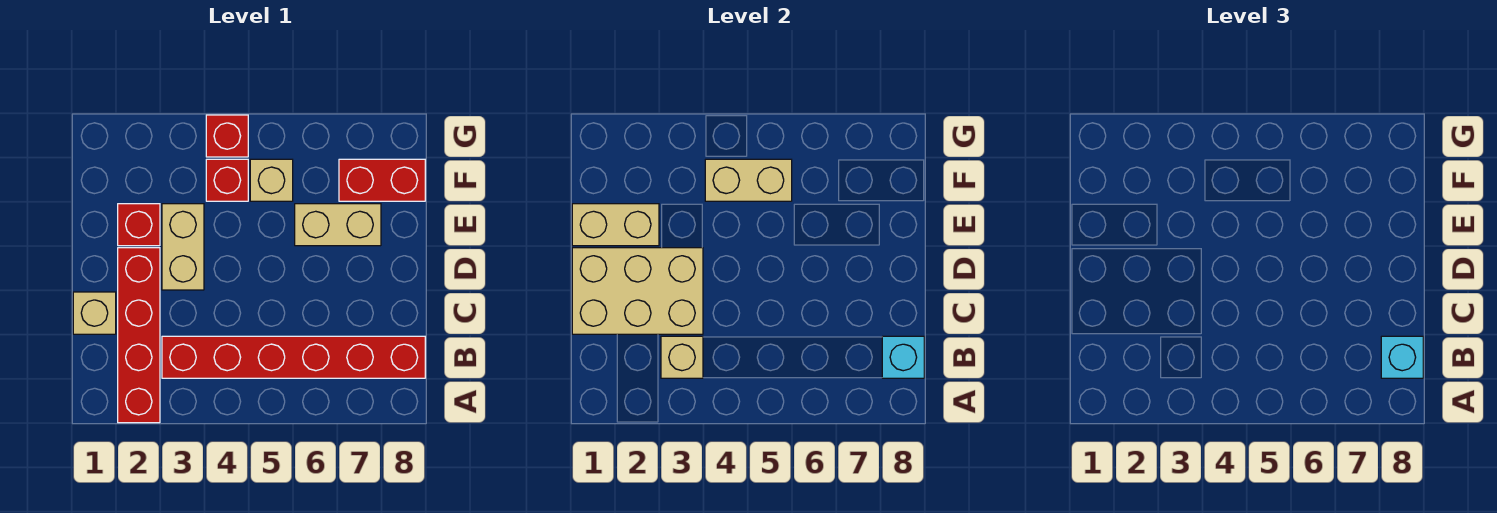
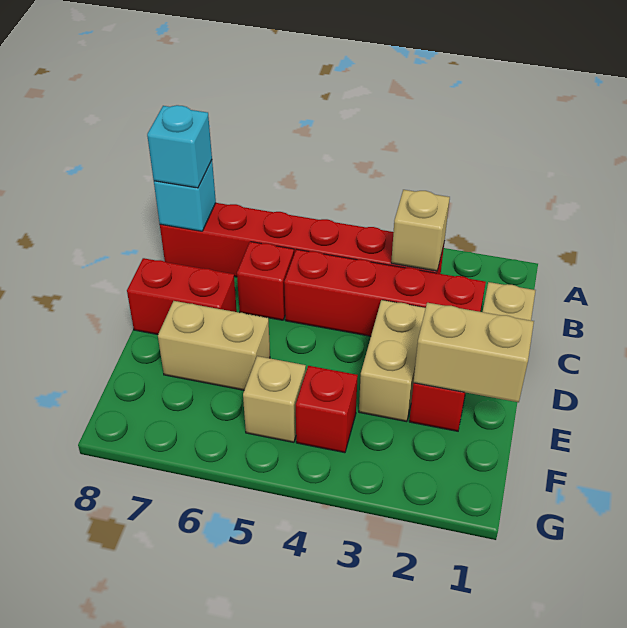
red 1x4 brick [118,248,160,423] -> red 1x4 brick turned to [284,249,486,336]
tan 2x3 brick [572,248,703,334] -> none
tan 1x2 brick [705,159,792,201] -> none
red 1x2 brick [339,159,425,201] -> red 1x2 brick moved to [127,258,237,335]
red 1x1 brick [206,115,248,157] -> red 1x1 brick moved to [237,242,294,320]

